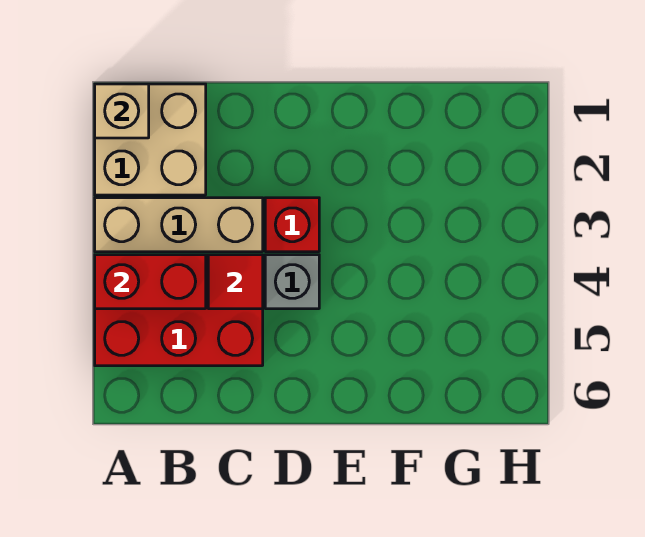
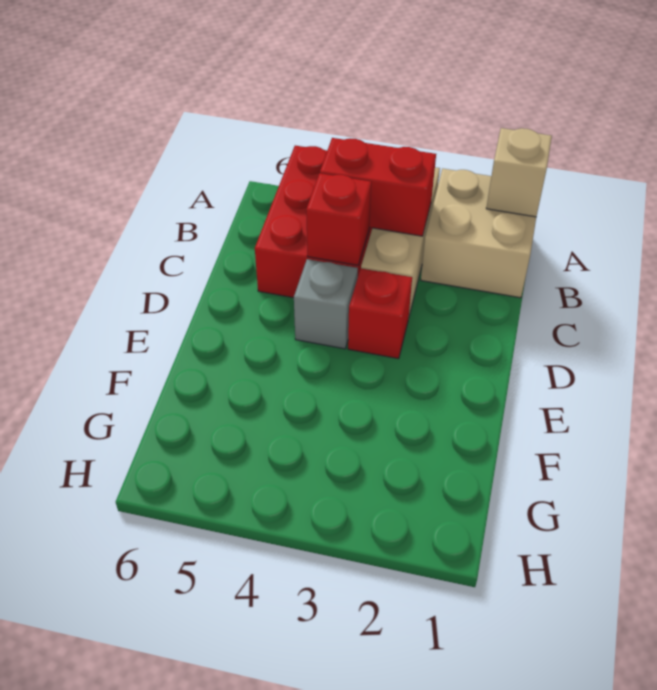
red 1x2 brick [95,255,206,309] -> red 1x2 brick turned to [320,138,436,236]
red 1x1 tile [208,255,263,309] -> red 1x1 brick [306,173,371,265]

